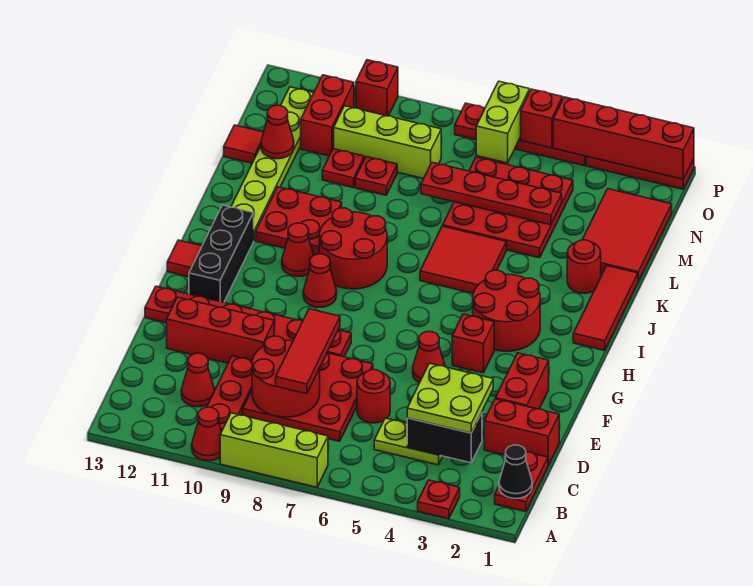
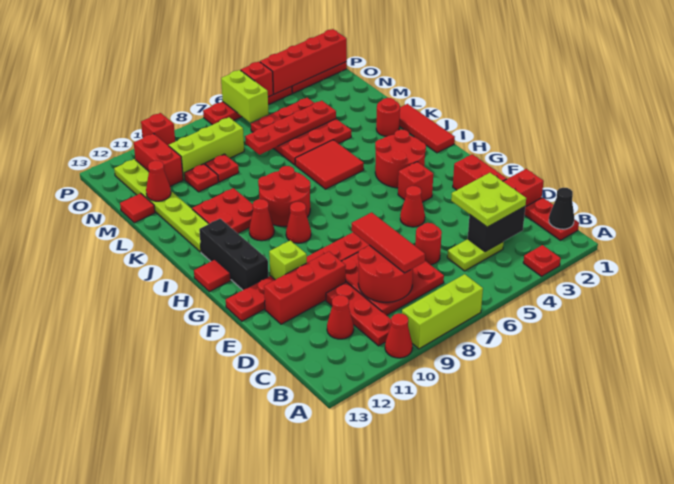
none -> lime 1x1 brick [269,240,307,280]
red 2x3 tile [583,189,672,281] -> none

